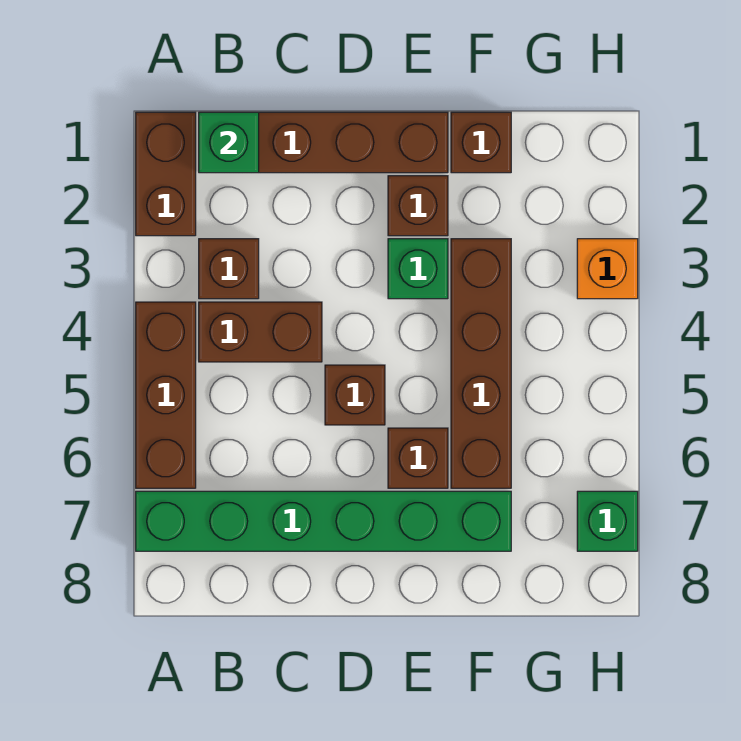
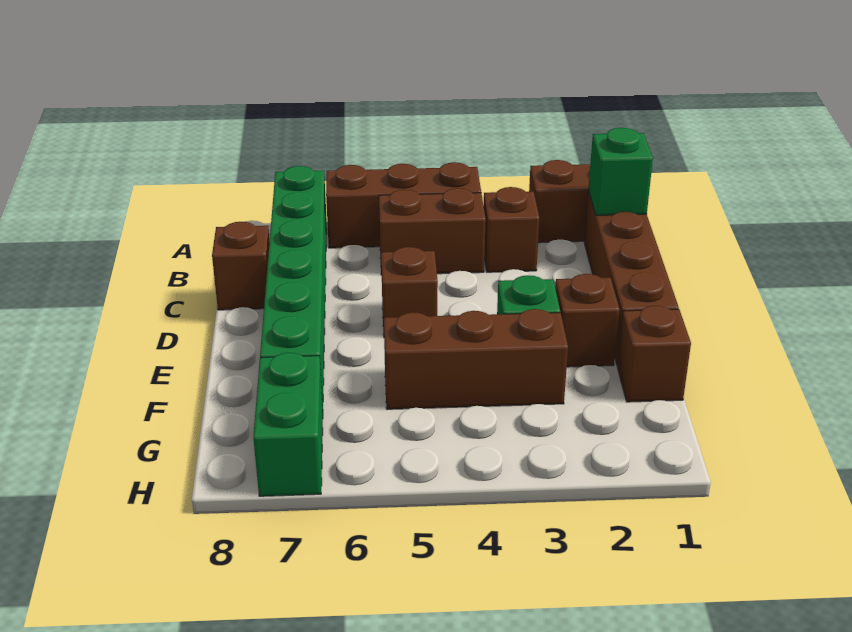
brown 1x2 brick [199,302,322,362] -> brown 1x2 brick turned to [379,188,486,275]
brown 1x1 brick [388,428,448,488] -> brown 1x1 brick moved to [212,222,270,310]
brown 1x4 brick [451,239,511,488] -> brown 1x3 brick [384,309,568,409]
orange 1x1 brick [577,239,638,299] -> none
green 1x1 brick [577,491,638,551] -> green 1x2 brick [253,353,323,496]

